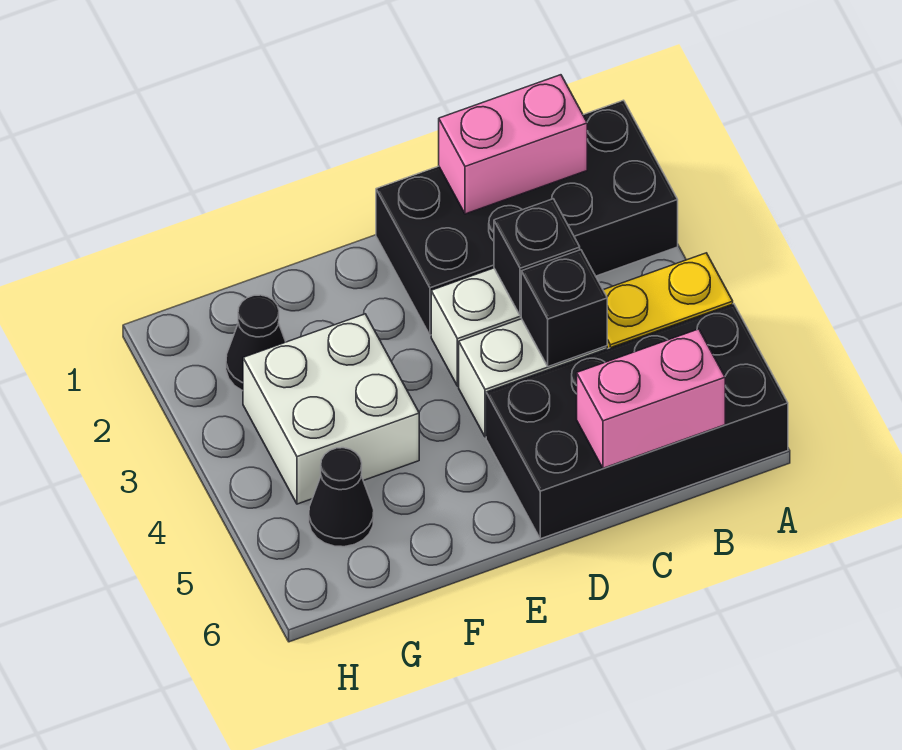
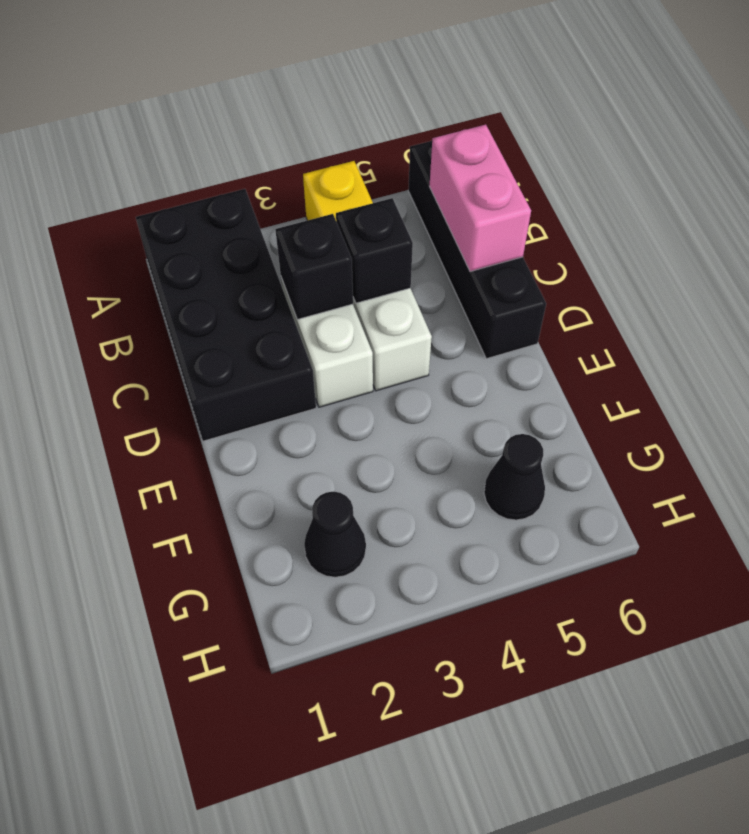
black 2x4 brick [486,304,788,539] -> black 1x4 brick [408,141,546,359]
pink 1x2 brick [439,75,587,214] -> none
white 2x2 brick [243,314,419,504] -> none

